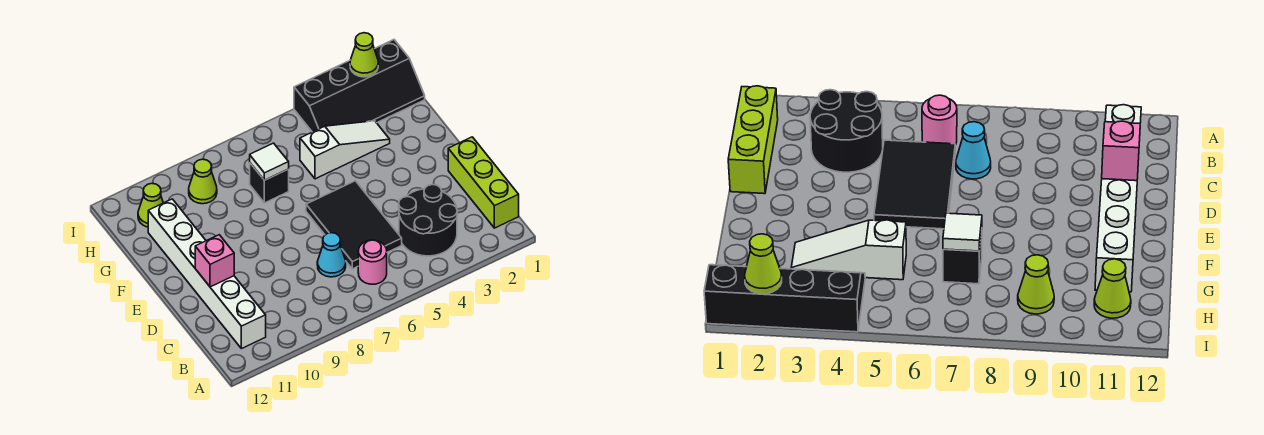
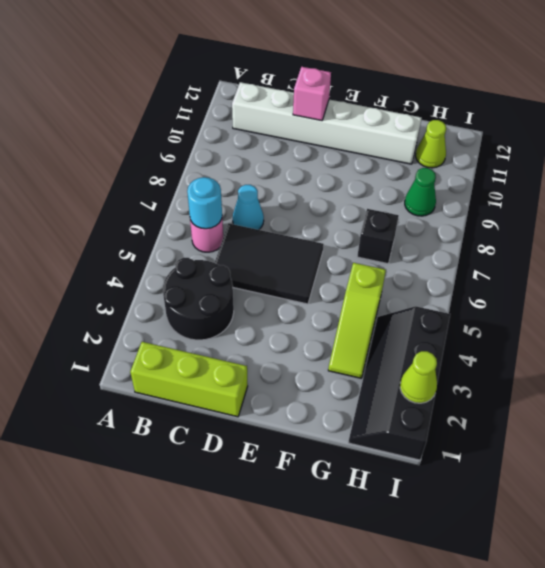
none -> cyan 1x1 round brick [187,177,222,229]
white 1x3 slope [300,121,390,179] -> lime 1x3 slope [328,263,386,378]
white 1x1 tile [250,143,289,180] -> none
lime 1x1 cone [189,159,217,204] -> green 1x1 cone [405,168,436,216]

